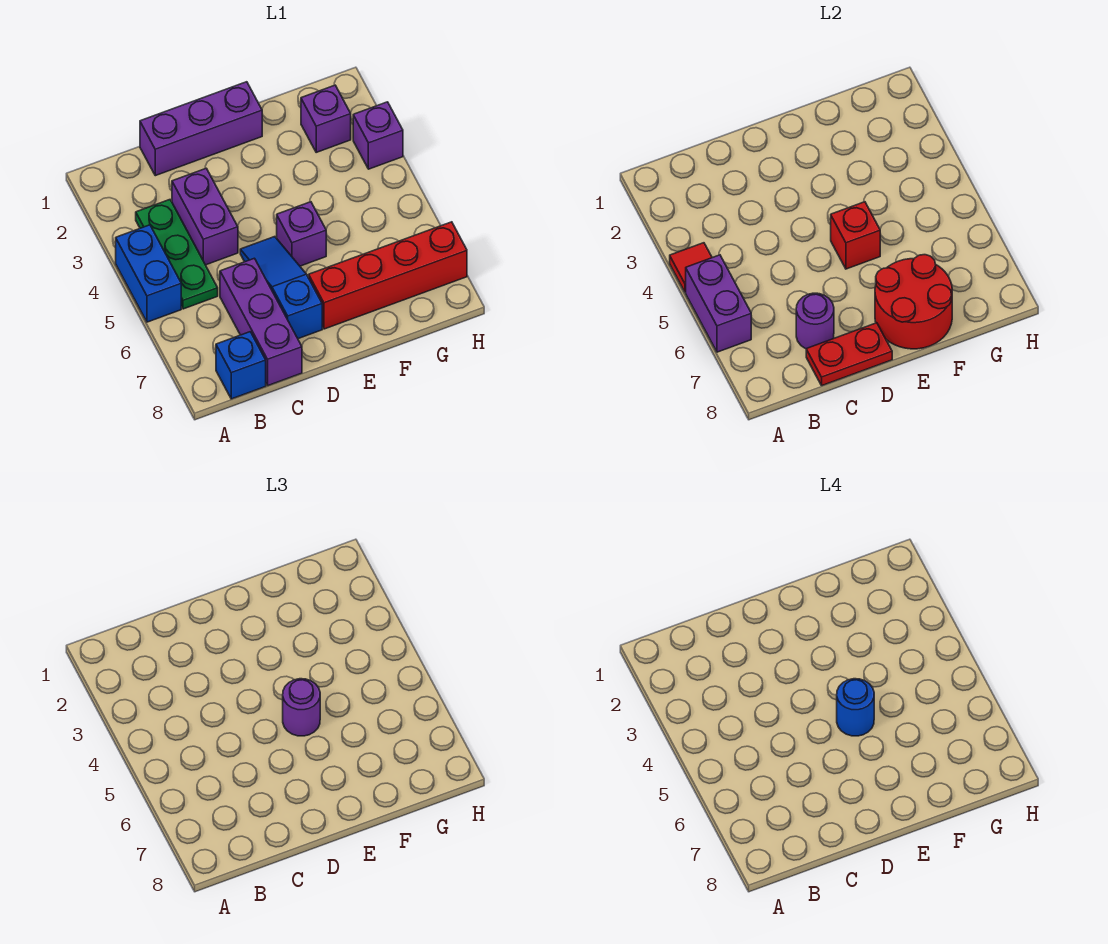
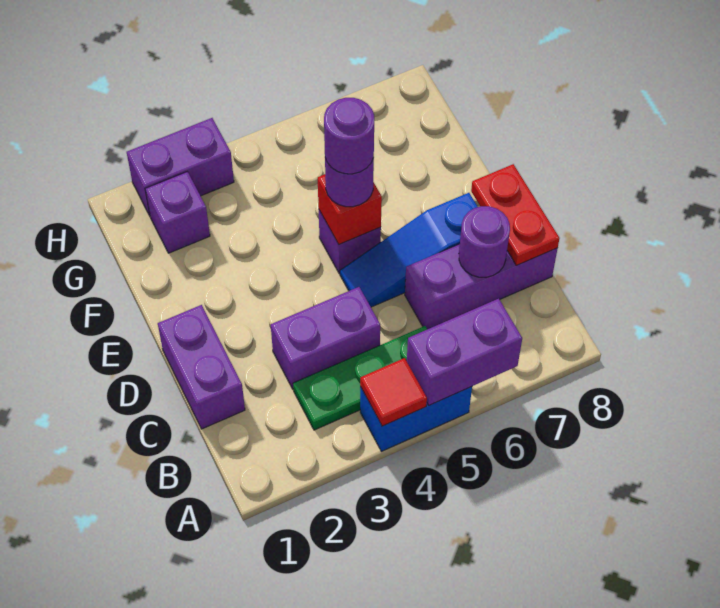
blue 1x1 brick [216,332,266,399] -> none
purple 1x3 brick [140,82,262,176] -> purple 1x2 brick [158,305,245,429]
blue 1x1 round brick [837,679,874,736] -> purple 1x1 round brick [324,98,374,174]
red 1x4 brick [309,222,467,329] -> none
red 2x2 round brick [875,255,952,349] -> none
purple 1x1 brick [353,102,403,169] -> purple 1x2 brick [127,118,234,216]

